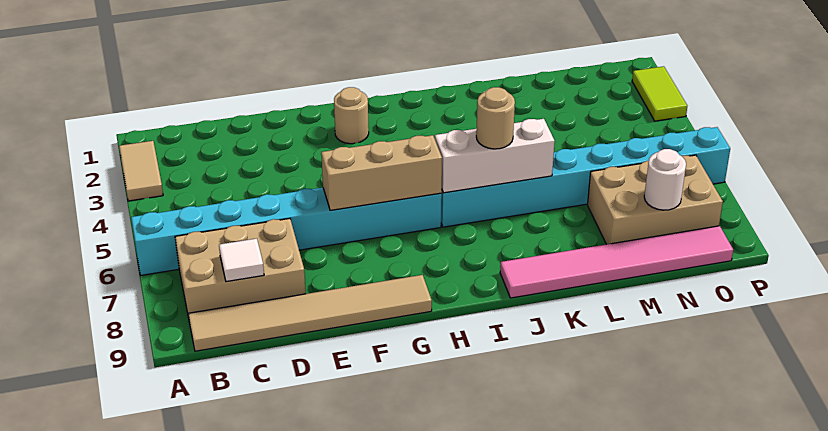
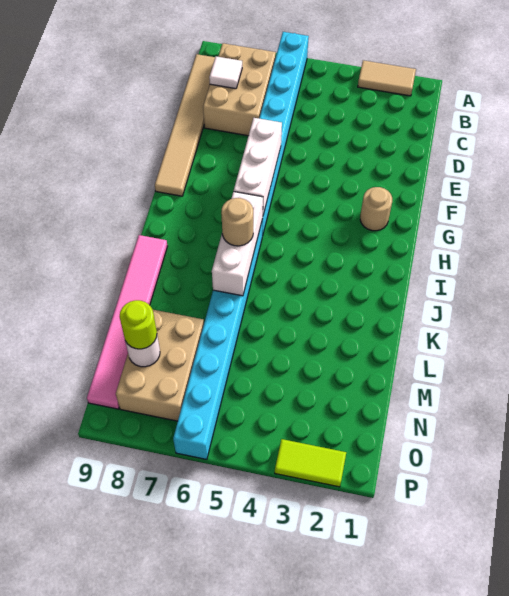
tan 1x3 brick [321,135,442,211] -> white 1x3 brick [234,118,282,215]
none -> lime 1x1 round brick [120,300,157,349]

